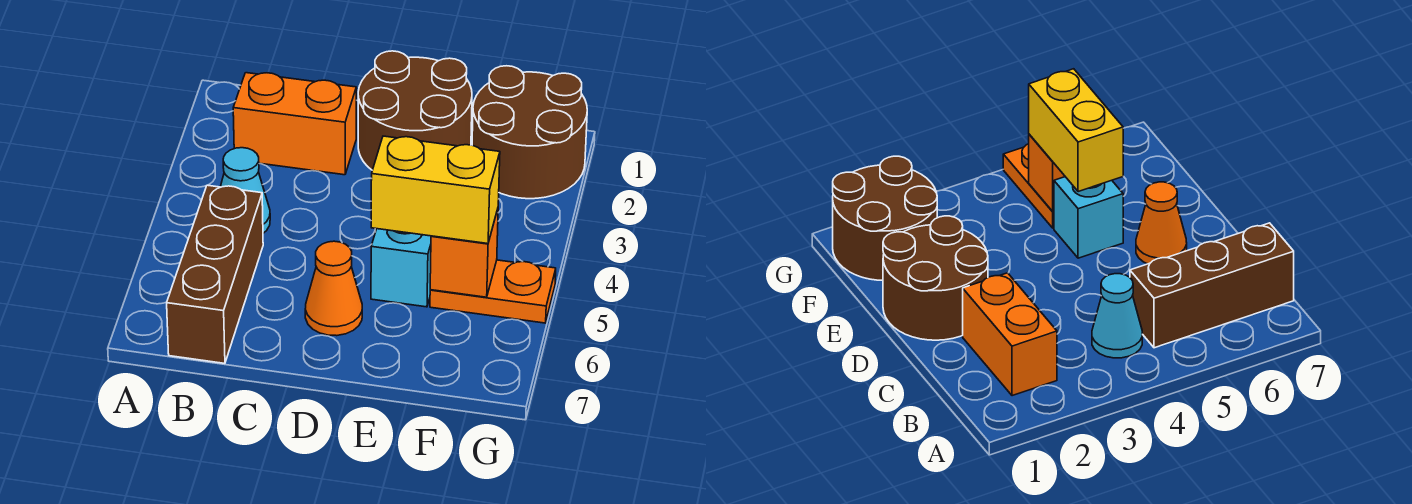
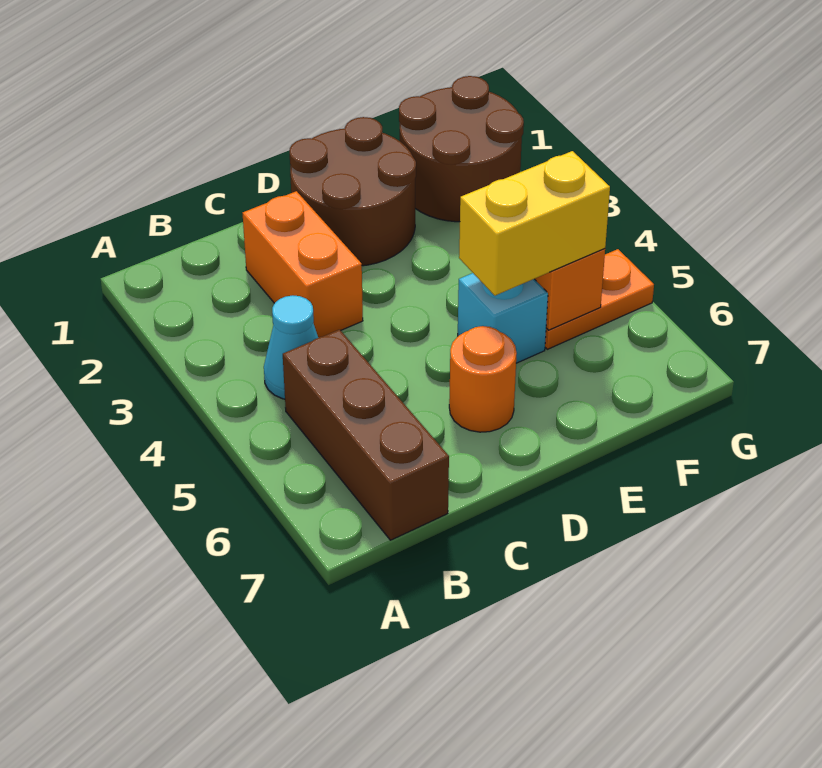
orange 1x2 brick [233,73,356,175] -> orange 1x2 brick turned to [243,191,363,338]
orange 1x1 cone [305,241,362,336] -> orange 1x1 round brick [449,326,517,432]

